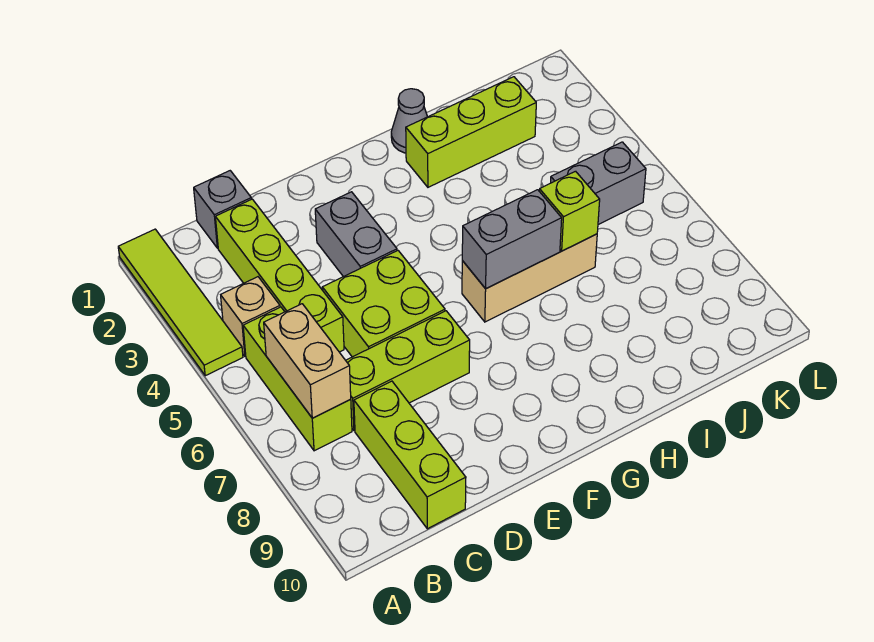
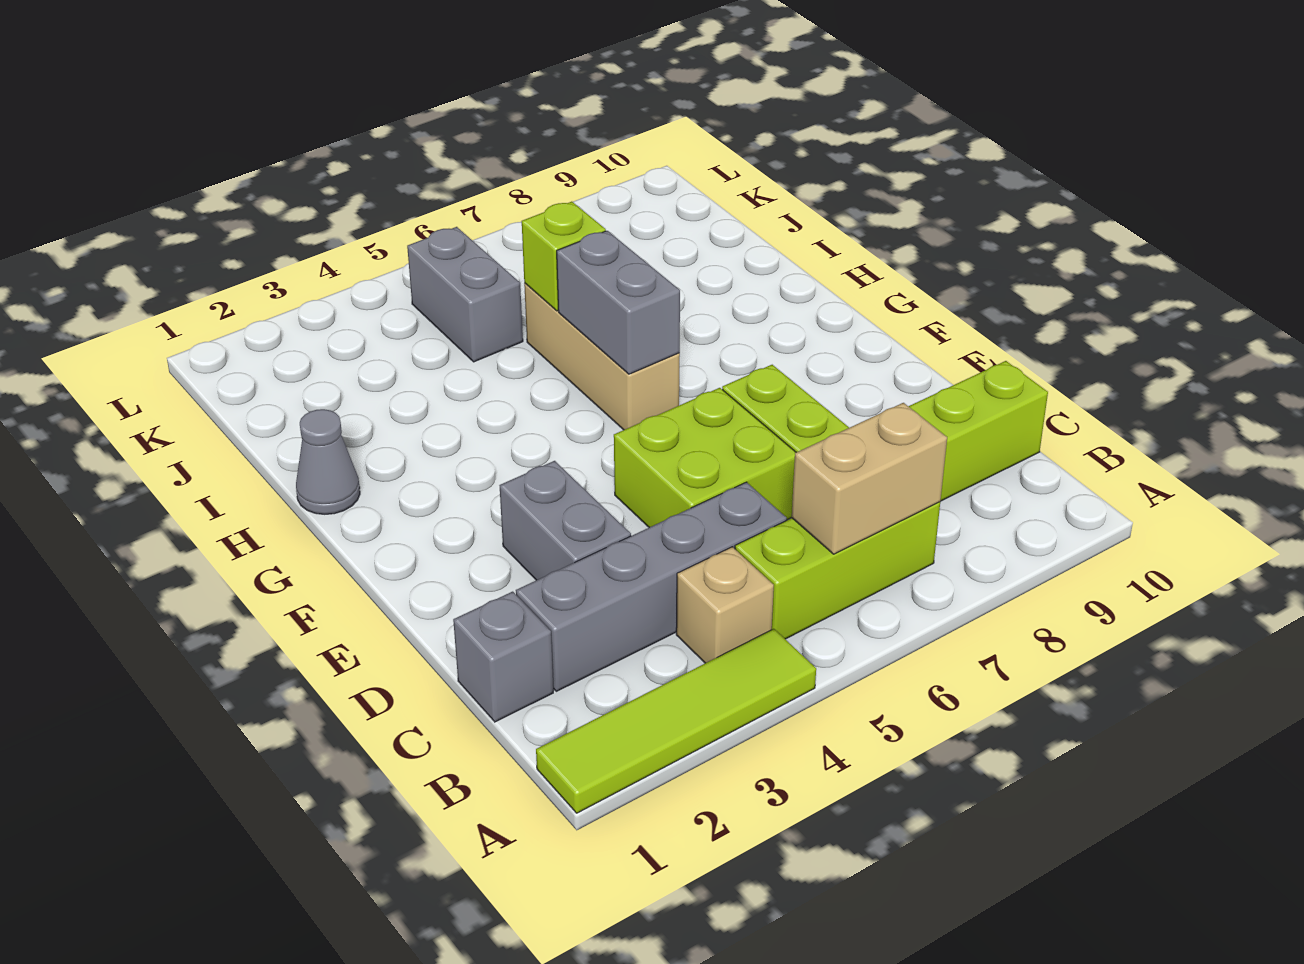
lime 1x4 brick [215,199,344,352] -> grey 1x4 brick [516,482,787,691]
grey 1x2 brick [315,192,397,277] -> grey 1x2 brick turned to [499,461,631,580]
lime 1x3 brick [406,77,536,187] -> none

